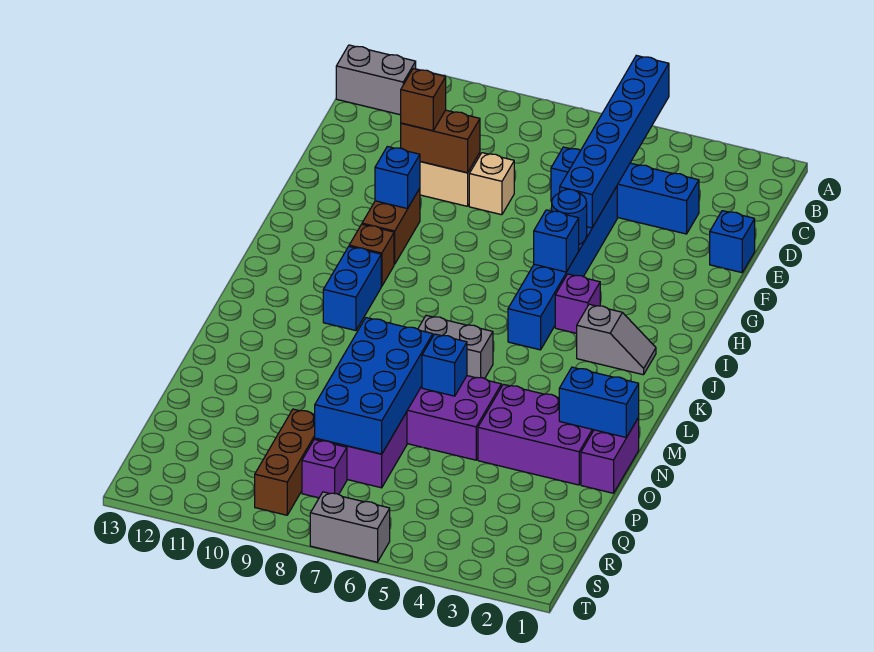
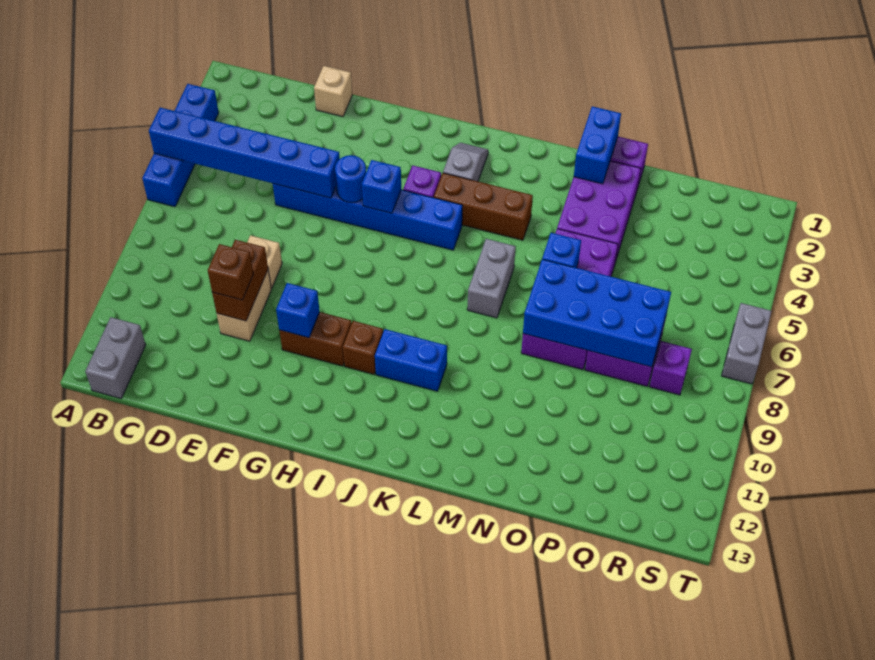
blue 1x4 brick [551,147,699,234] -> blue 1x4 brick moved to [142,84,219,207]
blue 1x1 brick [710,211,755,273] -> tan 1x1 brick [314,66,352,117]
brown 1x3 brick [255,409,315,515] -> brown 1x3 brick moved to [434,173,533,240]

